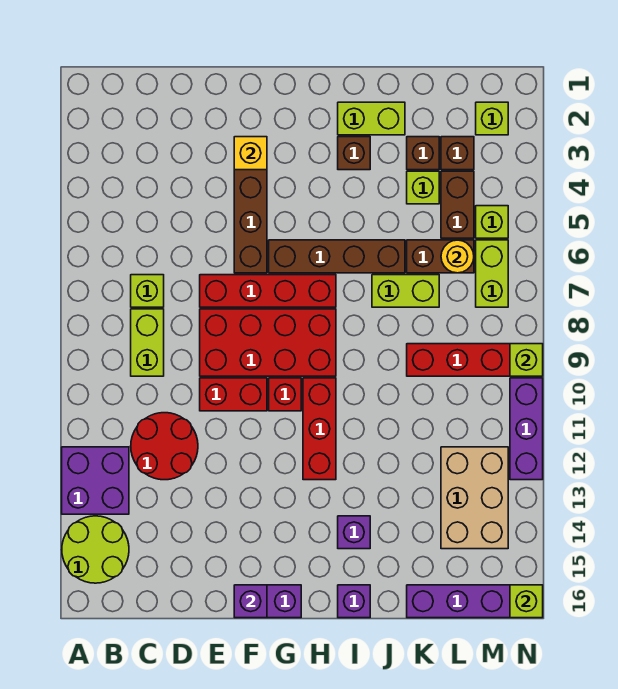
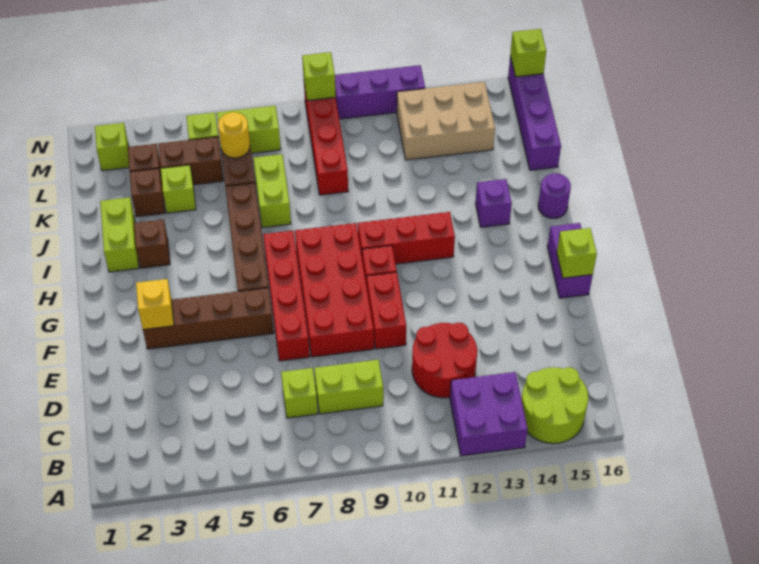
purple 1x1 brick [234,585,267,618] -> lime 1x1 brick [557,228,597,278]
purple 1x1 brick [338,585,370,618] -> purple 1x1 round brick [538,174,571,218]

